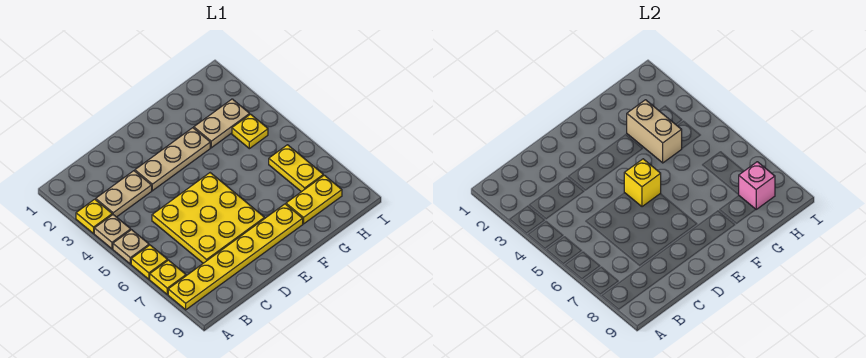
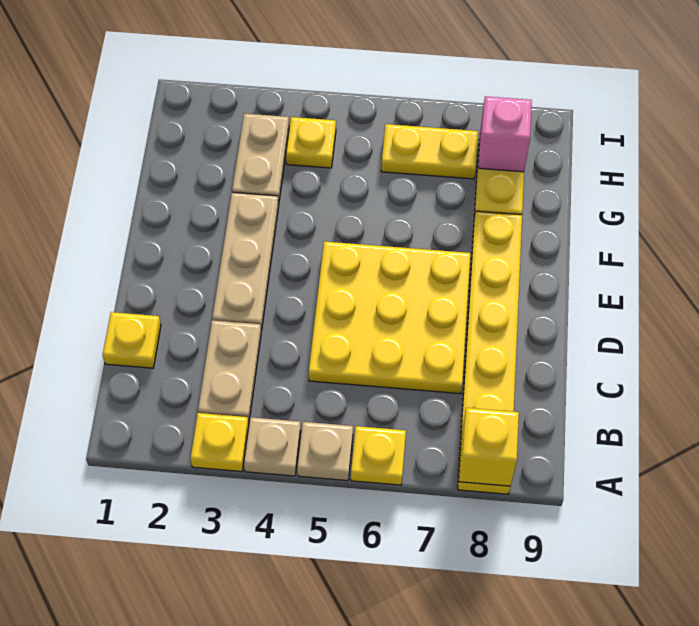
yellow 1x1 plate [150,260,186,294] -> yellow 1x1 plate moved to [103,312,161,368]
yellow 1x1 brick [624,159,661,207] -> yellow 1x1 brick moved to [459,408,519,486]
tan 1x2 brick [627,100,682,163] -> none

